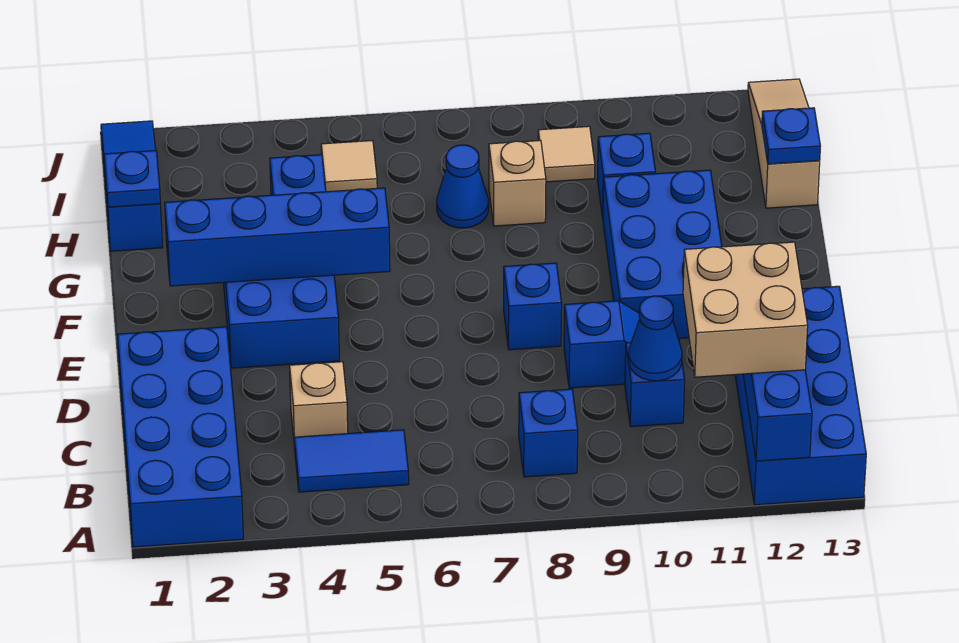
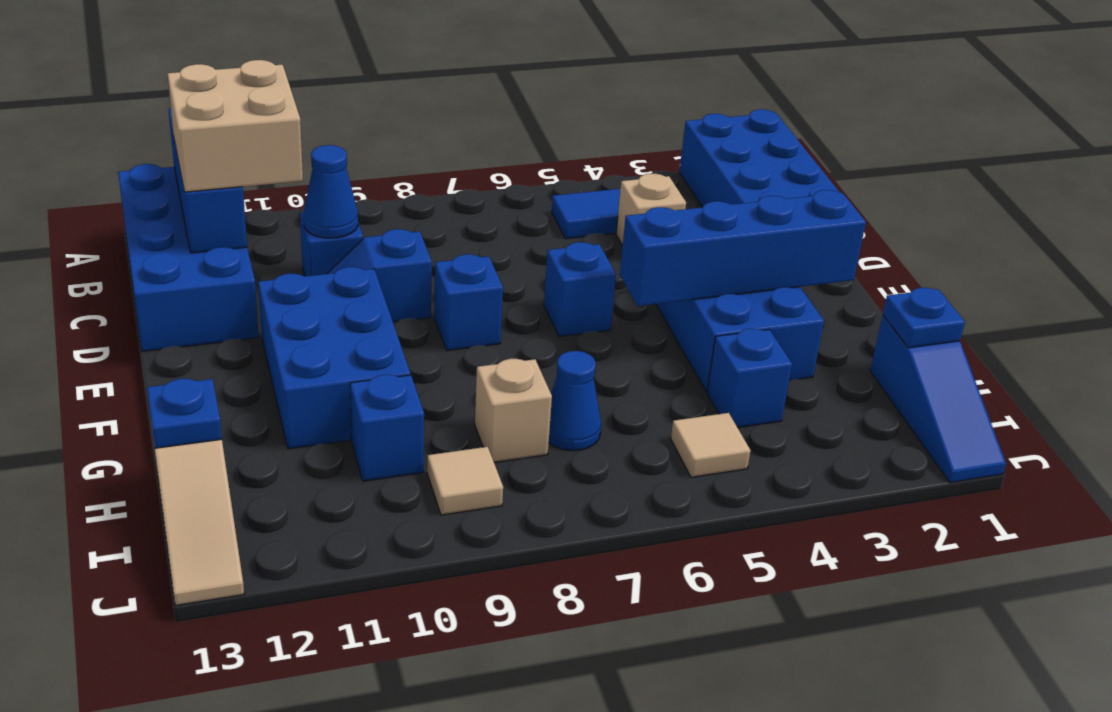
blue 1x1 brick [519,389,578,477] -> blue 1x1 brick moved to [544,242,616,337]

